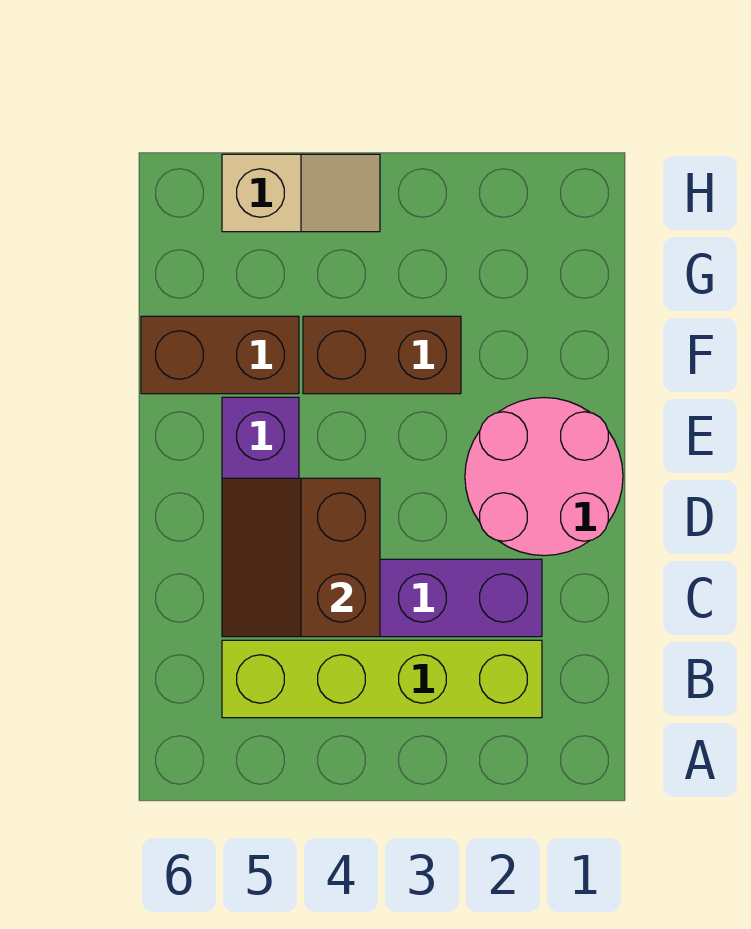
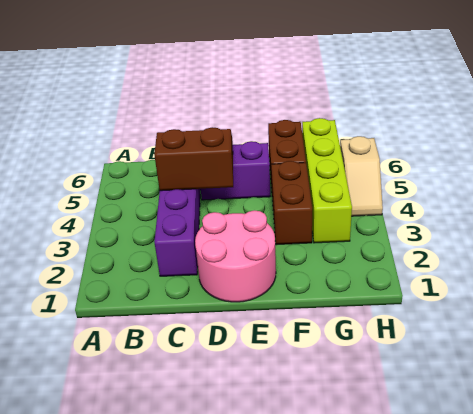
lime 1x4 brick [222,640,542,718] -> lime 1x4 brick moved to [302,118,352,243]

